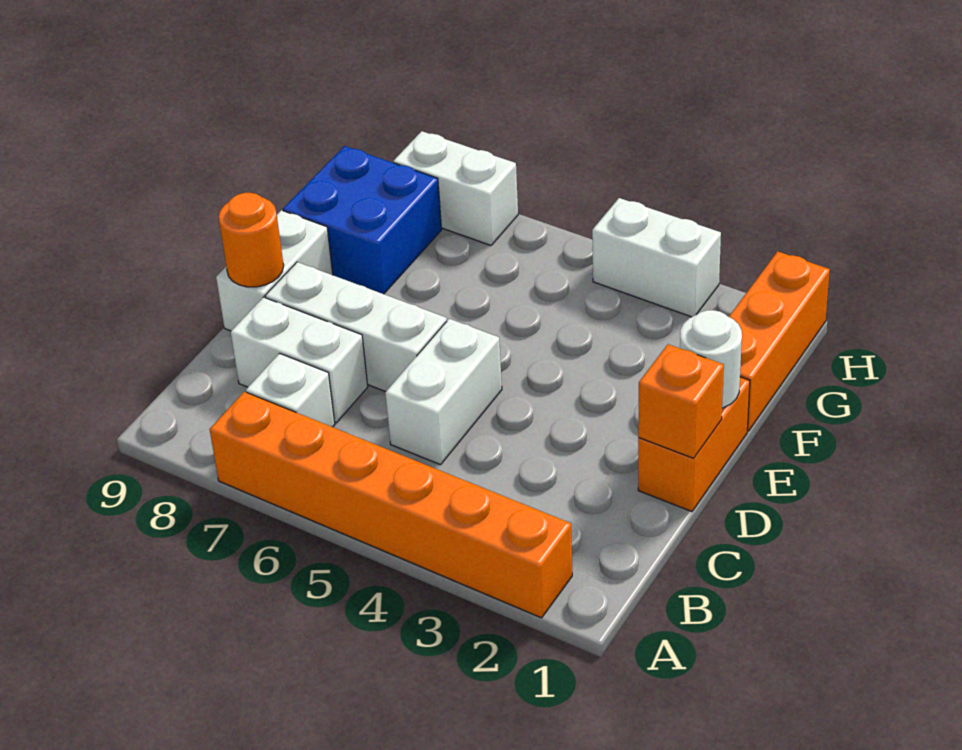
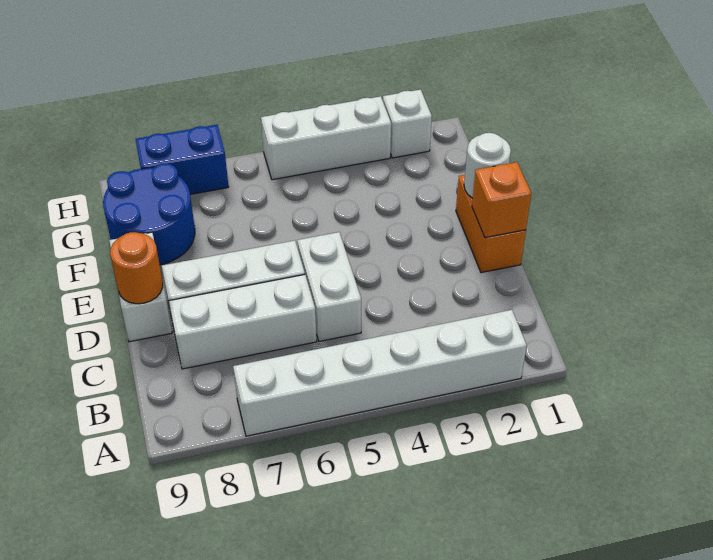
orange 1x6 brick [210,392,572,618] -> white 1x6 brick [233,310,527,436]
white 1x1 brick [246,353,335,427] -> white 1x1 brick moved to [383,89,432,158]
white 1x2 brick [231,297,368,423] -> white 1x3 brick [169,275,317,369]
orange 1x3 brick [729,251,830,431] -> none
blue 2x2 brick [283,146,442,294] -> blue 2x2 round brick [103,164,195,265]
white 1x2 brick [592,198,721,317] -> white 1x3 brick [261,96,391,180]
white 1x2 brick [393,131,518,245] -> blue 1x2 brick [136,125,229,194]

